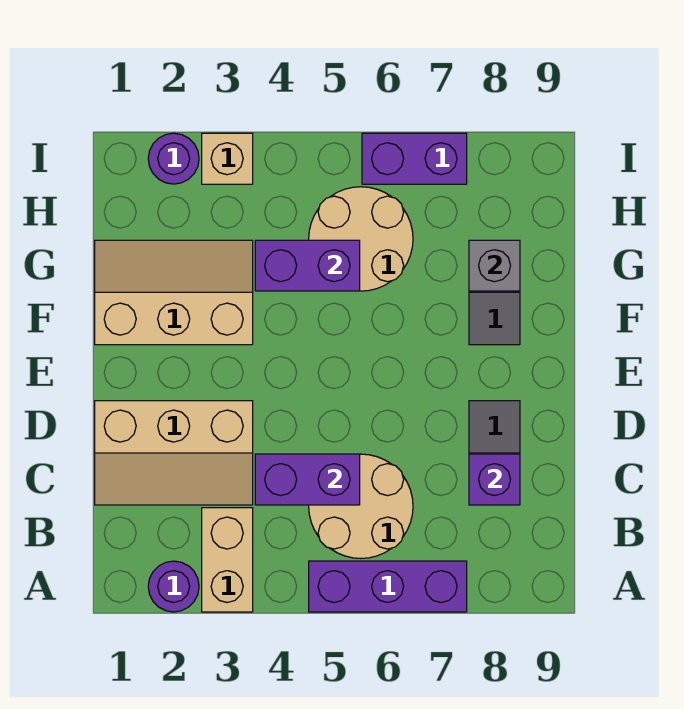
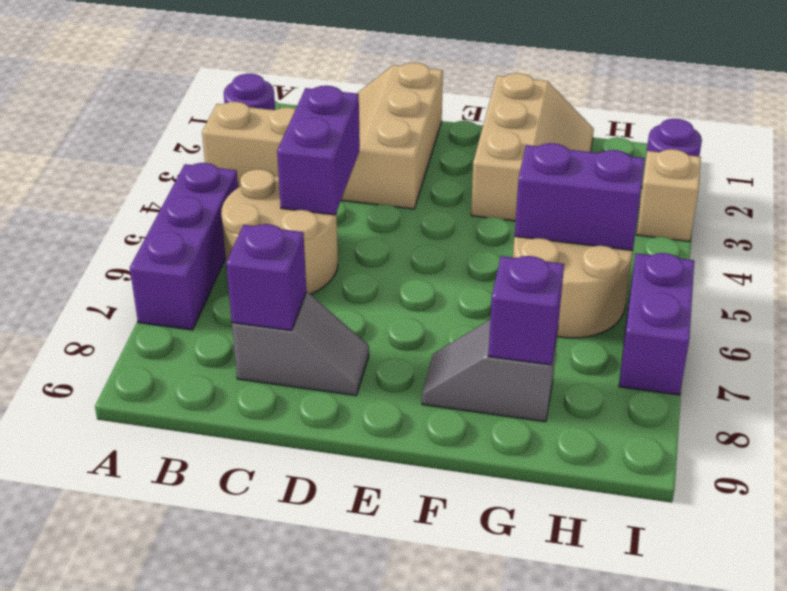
purple 1x2 brick [255,240,360,291] -> purple 1x2 brick turned to [515,143,645,250]
grey 1x1 brick [469,240,520,291] -> purple 1x1 brick [488,256,564,365]

